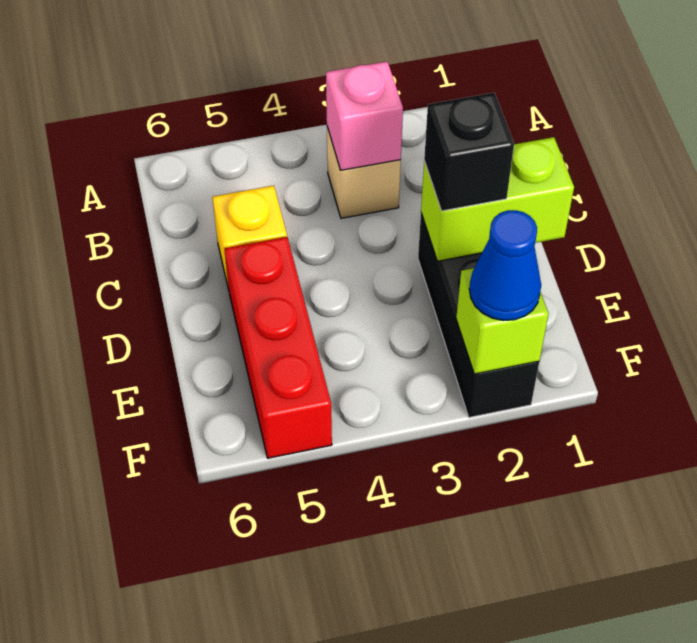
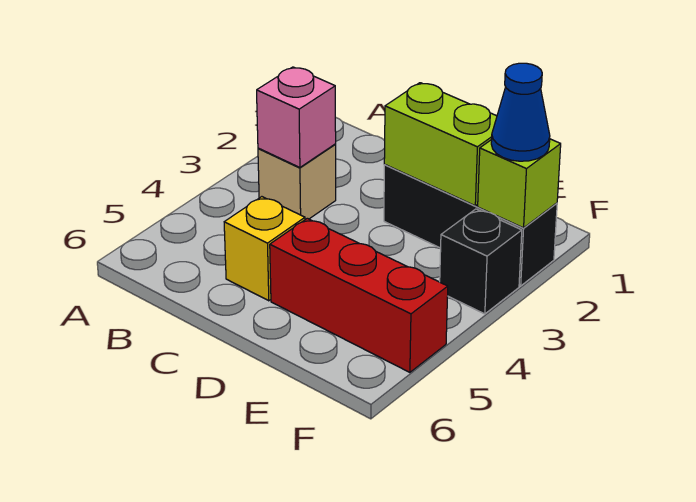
lime 1x2 brick [421,137,574,261] -> lime 1x2 brick turned to [384,83,497,206]
black 1x1 brick [424,93,514,211] -> black 1x1 brick moved to [440,209,522,314]

